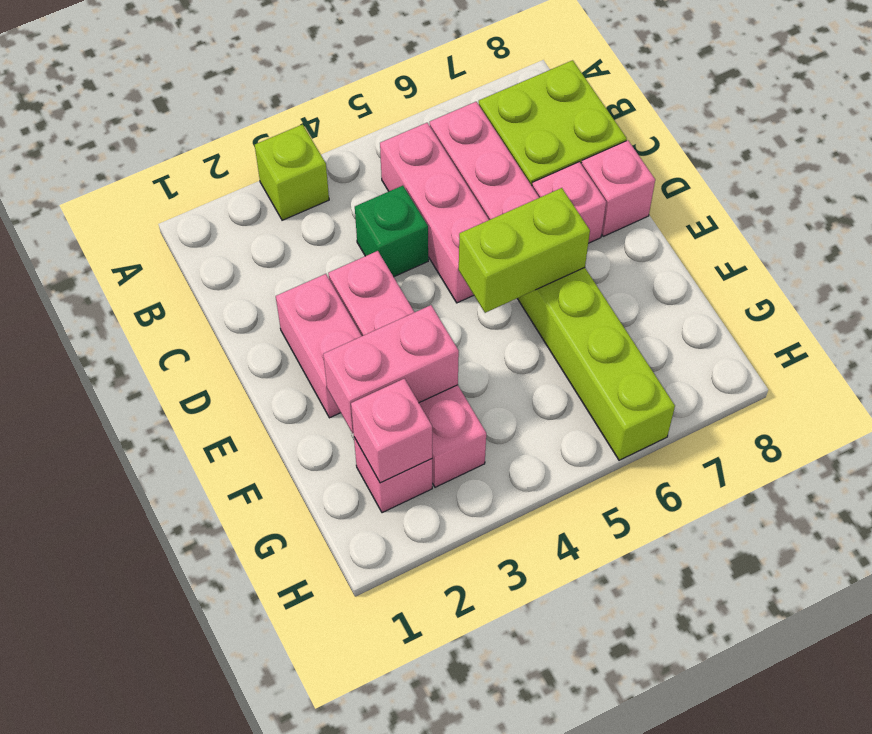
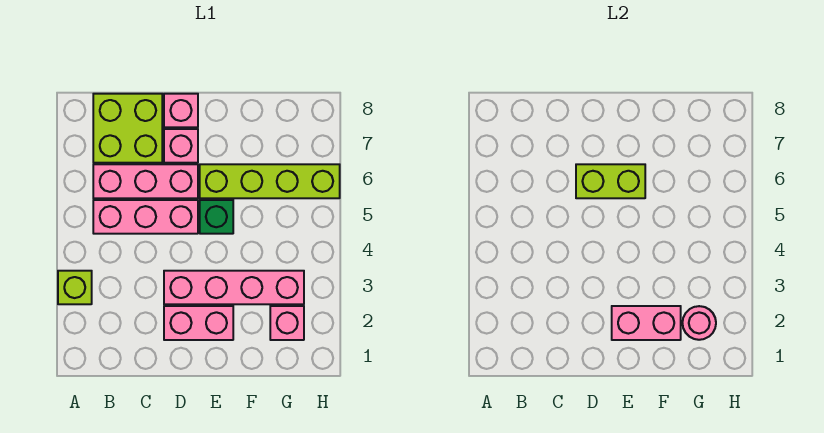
green 1x1 brick [355,186,428,277] -> green 1x1 brick moved to [200,200,233,234]
lime 1x2 brick [459,188,590,313] -> lime 1x2 brick turned to [576,164,645,198]
pink 1x2 brick [323,305,459,434] -> pink 1x2 brick turned to [612,306,681,340]
pink 1x1 brick [351,379,432,483] -> pink 1x1 round brick [682,306,716,340]

